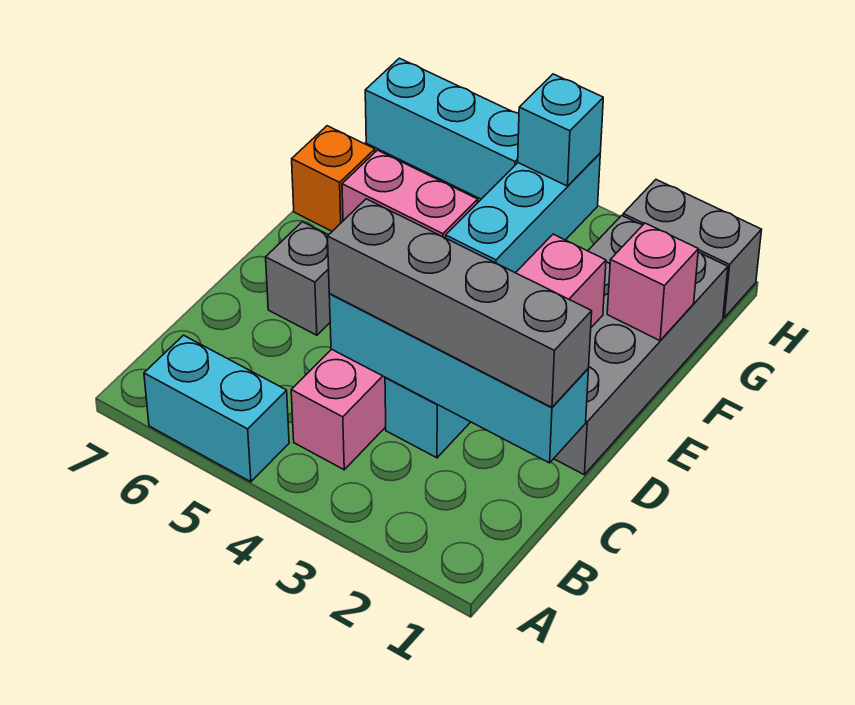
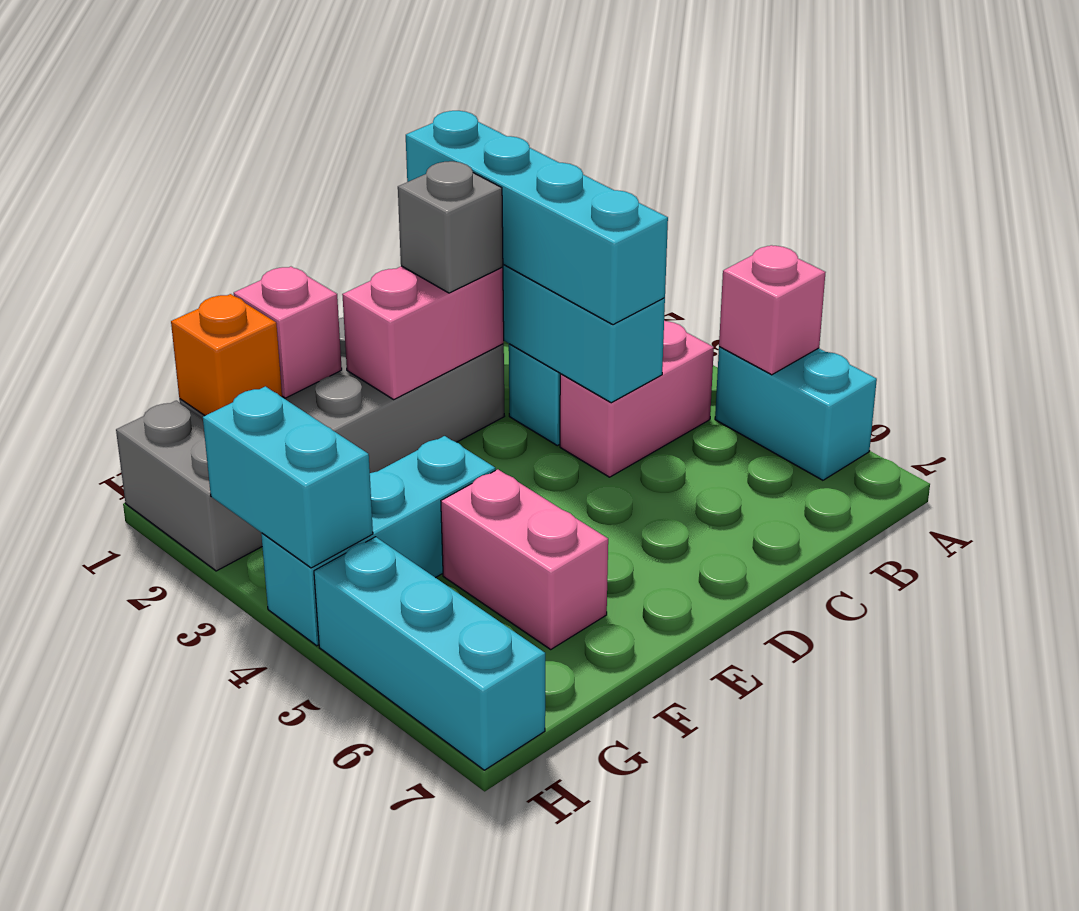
none -> pink 1x1 brick [719,245,826,375]
grey 1x4 brick [328,199,592,407] -> cyan 1x4 brick [406,111,668,325]
grey 1x1 brick [266,222,330,335] -> grey 1x1 brick moved to [398,161,503,293]
orange 1x1 brick [292,126,375,231] -> orange 1x1 brick moved to [171,294,282,416]
cyan 1x1 brick [518,74,603,186] -> cyan 1x2 brick [203,386,373,568]

